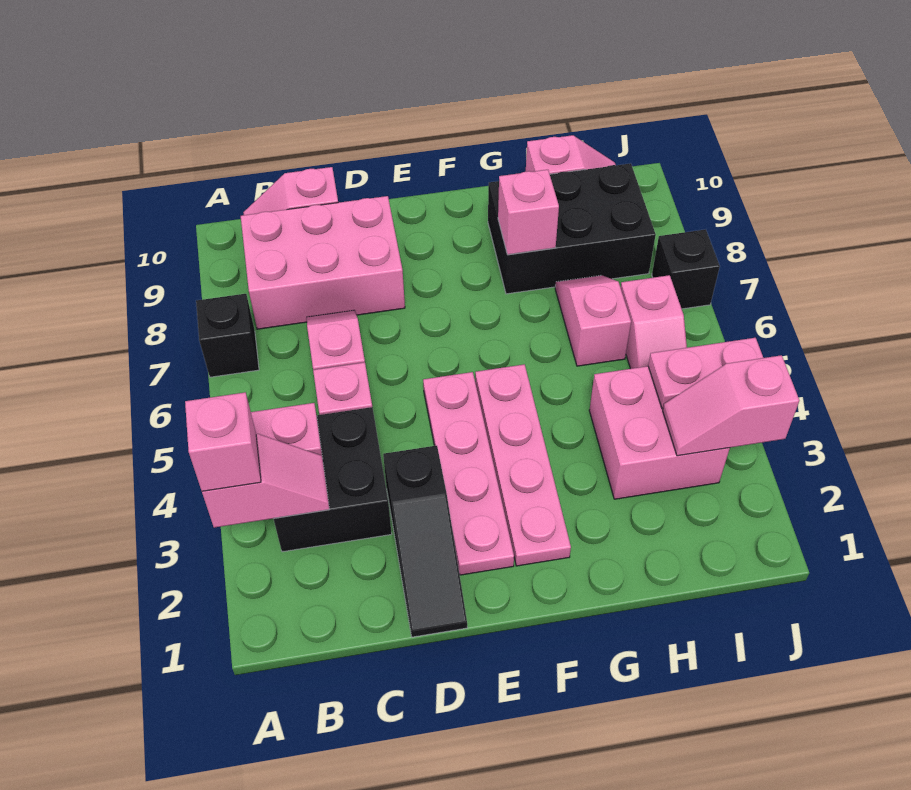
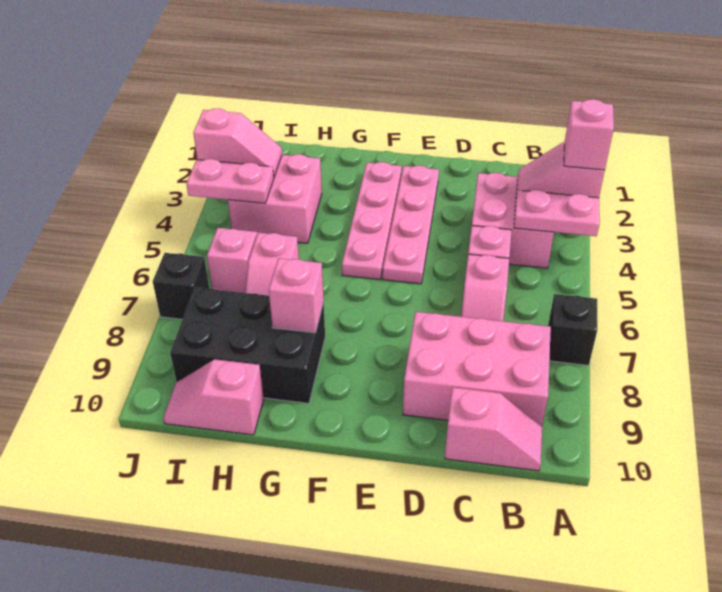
black 2x2 brick [274,407,392,552] -> pink 2x2 brick [472,173,554,268]
black 1x3 slope [383,446,467,637] -> none

